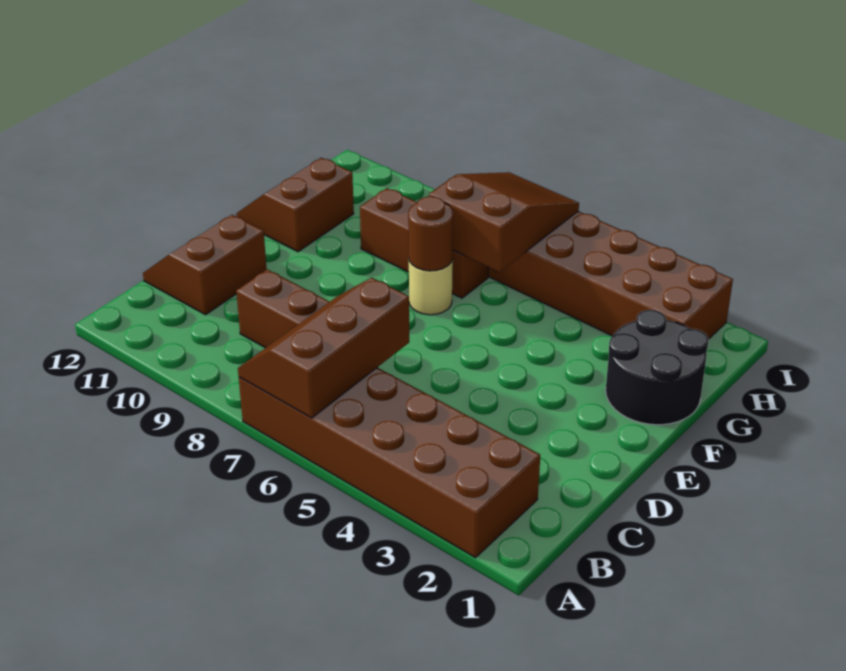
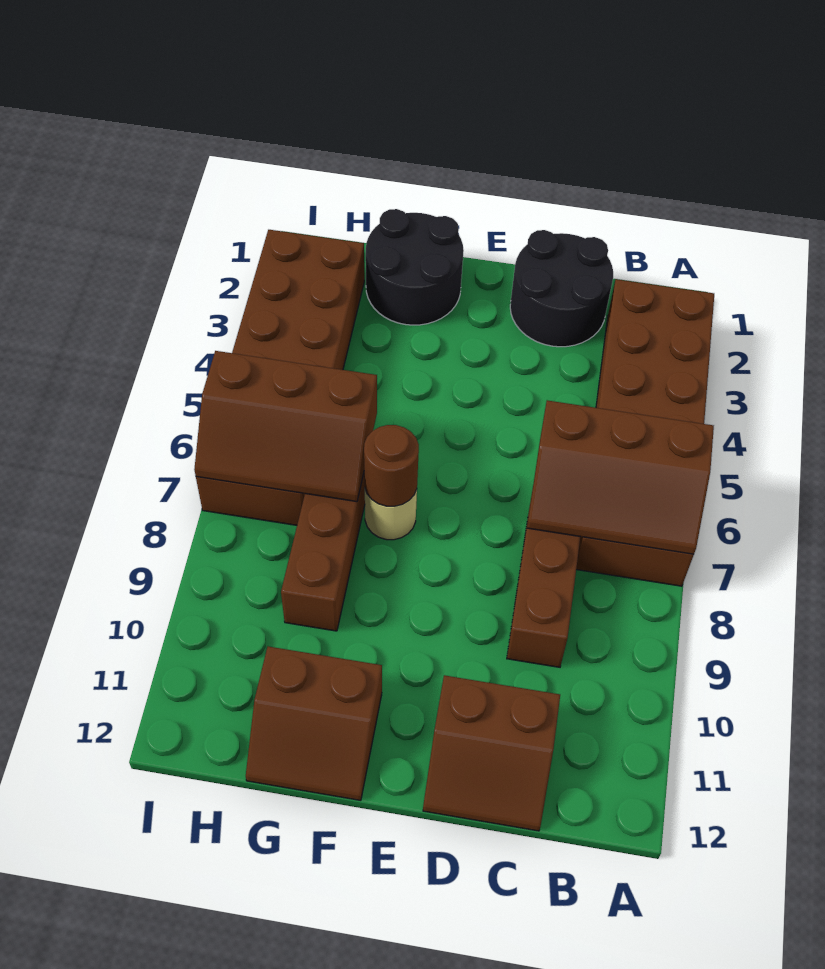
none -> black 2x2 round brick [510,230,613,347]
brown 2x3 slope [429,172,579,272] -> brown 2x3 slope turned to [194,351,377,502]

